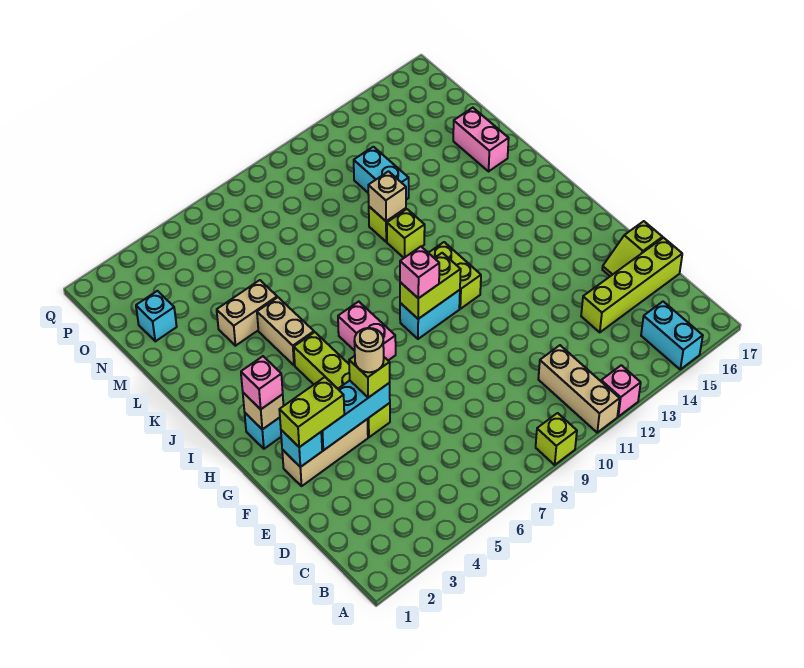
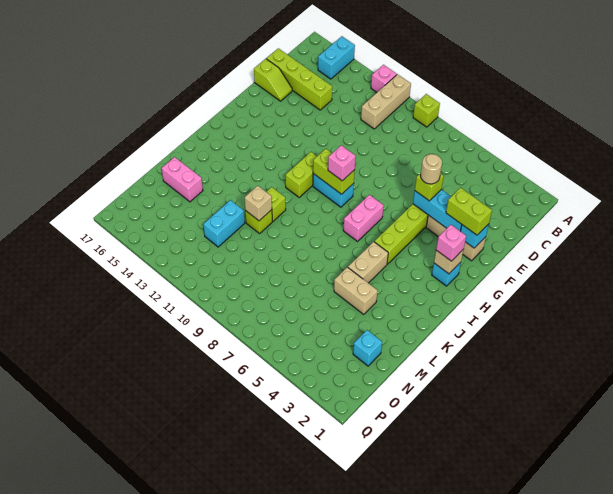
pink 1x2 brick [453,108,509,171] -> pink 1x2 brick turned to [162,157,203,202]

